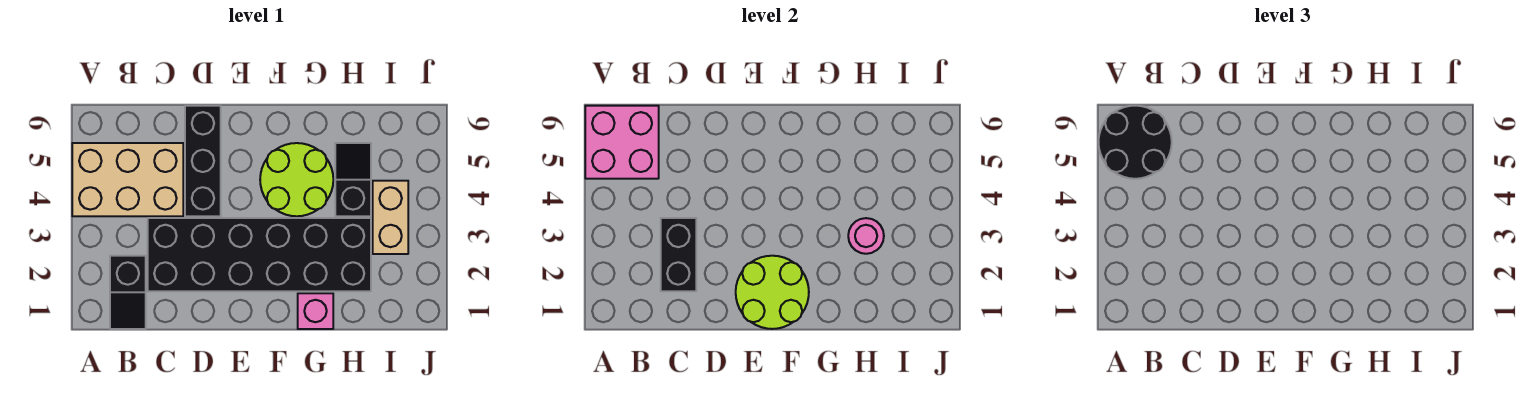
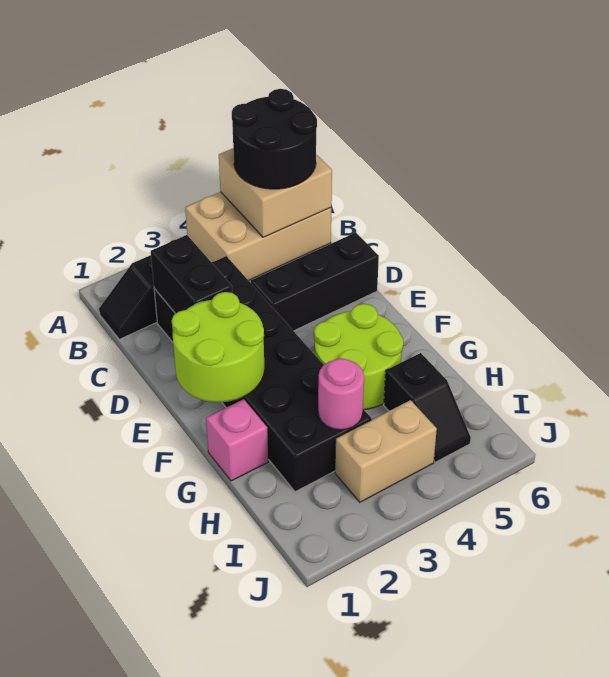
tan 2x3 brick [72,143,183,216] -> tan 2x3 brick turned to [185,192,331,281]
pink 2x2 brick [585,106,659,179] -> tan 2x2 brick [219,149,332,238]
black 1x2 brick [661,218,696,291] -> black 1x2 brick turned to [151,235,232,314]
black 1x2 slope [335,143,371,216] -> black 1x2 slope turned to [384,353,471,462]

